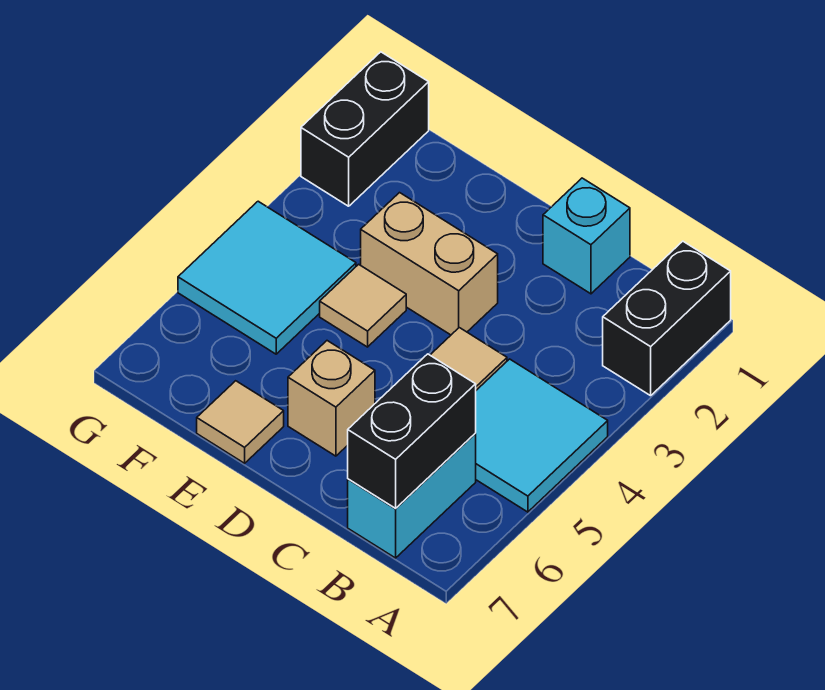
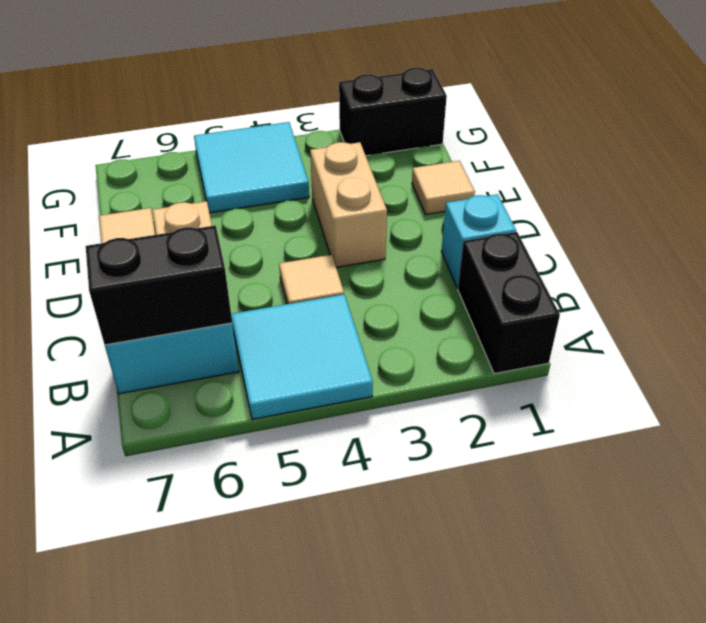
black 1x2 brick [603,241,731,396] -> black 1x2 brick turned to [458,232,560,374]
tan 1x1 tile [320,264,406,347] -> tan 1x1 tile moved to [412,161,475,215]

